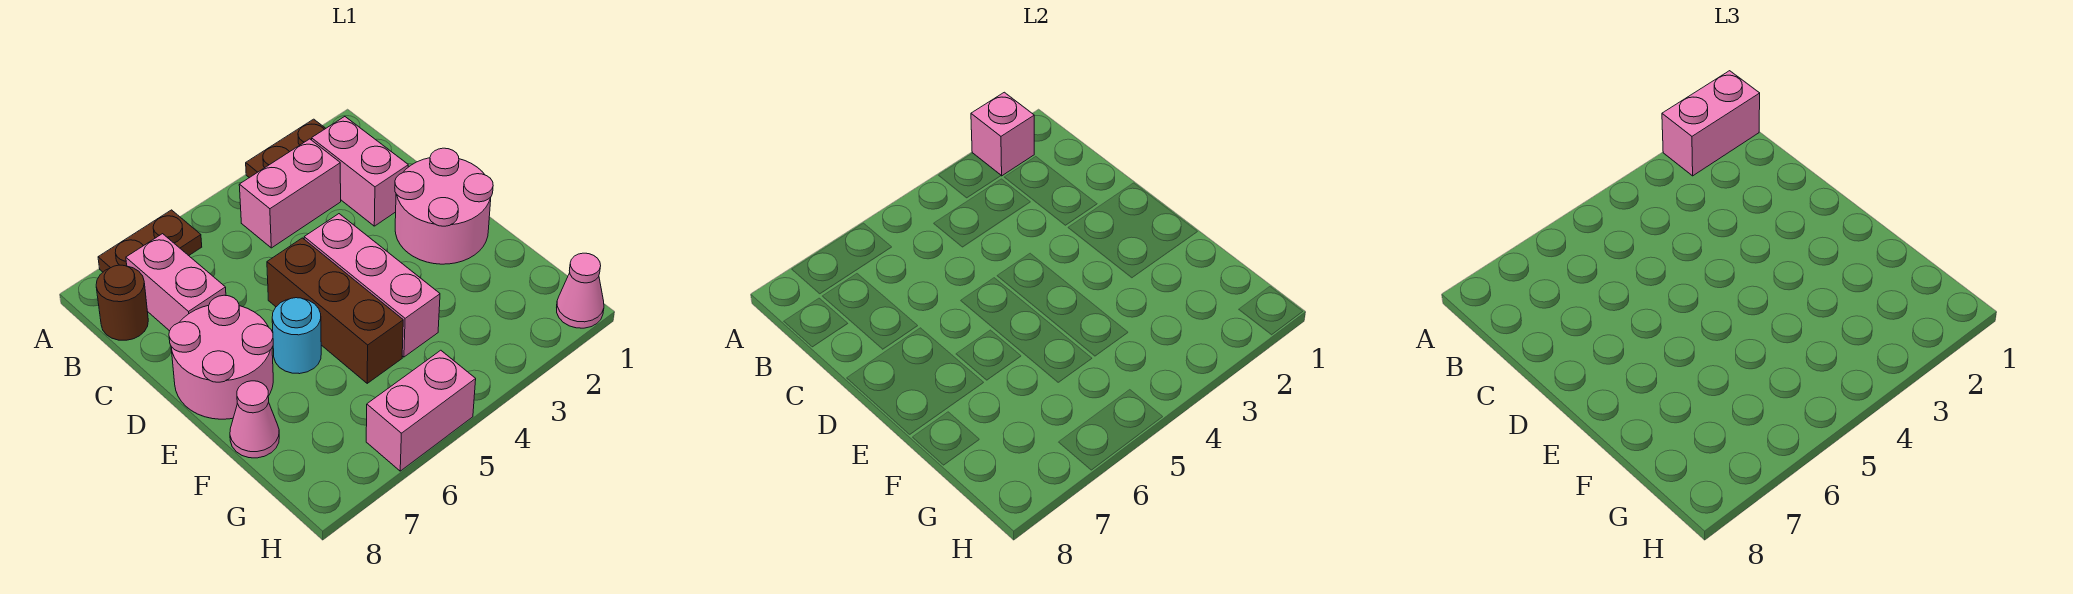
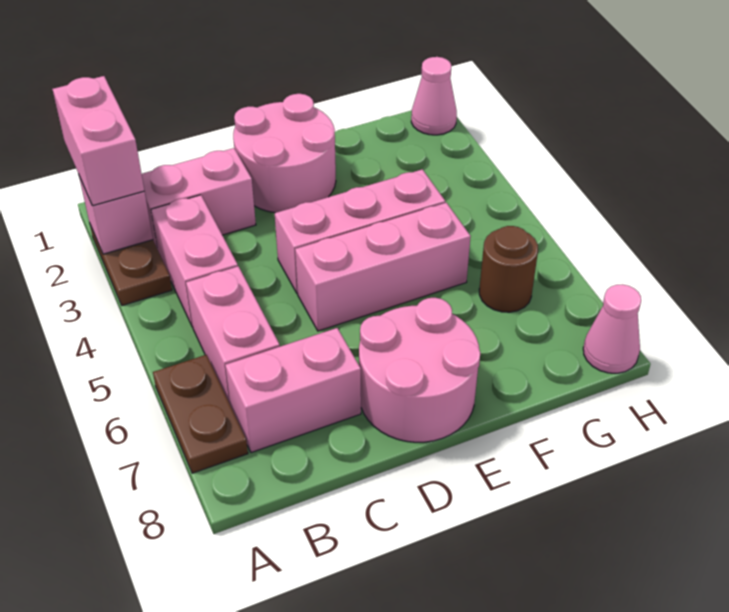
brown 1x1 round brick [96,265,148,340] -> brown 1x1 round brick moved to [479,226,538,312]
brown 1x3 brick [267,238,403,383] -> pink 1x3 brick [295,203,471,331]
cyan 1x1 round brick [272,298,321,374] -> none
pink 1x1 cone [230,381,279,458] -> pink 1x1 cone moved to [583,284,641,373]
pink 1x2 brick [366,350,476,471] -> pink 1x2 brick moved to [186,266,280,403]

